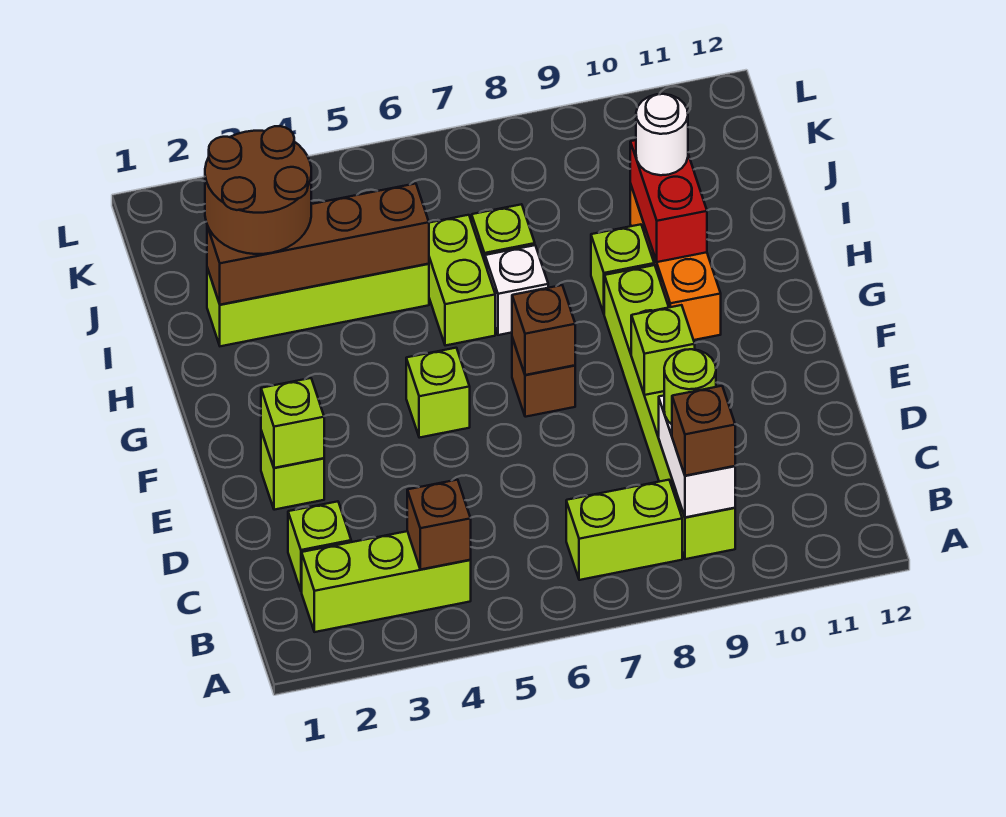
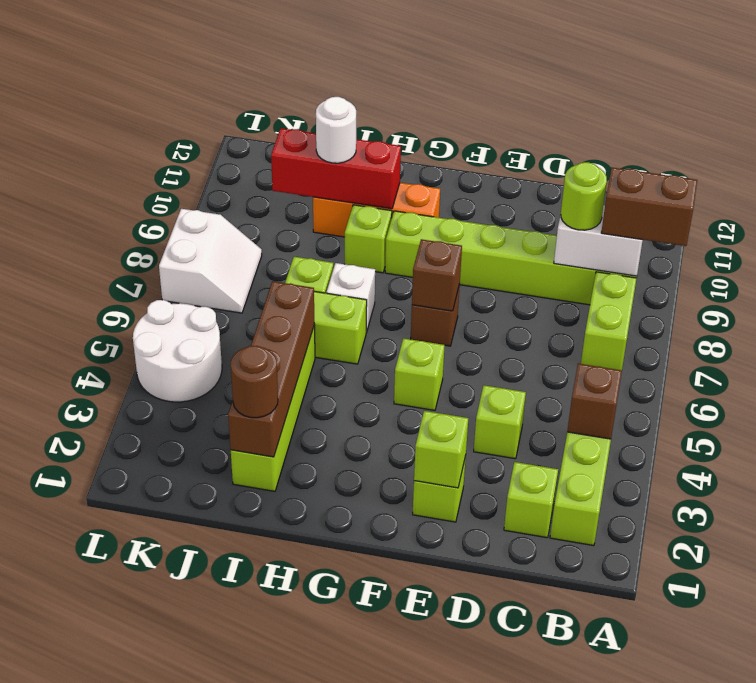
brown 1x1 brick [672,386,735,476] -> brown 1x2 brick [601,168,697,246]
lime 1x1 brick [631,305,695,395] -> lime 1x1 brick moved to [474,385,526,459]
red 1x2 brick [630,140,707,262] -> red 1x3 brick [271,128,401,209]
brown 2x2 round brick [205,126,311,254] -> brown 1x1 round brick [231,346,278,418]
none -> white 2x2 round brick [133,300,222,402]
none -> white 2x2 slope [159,209,262,313]

